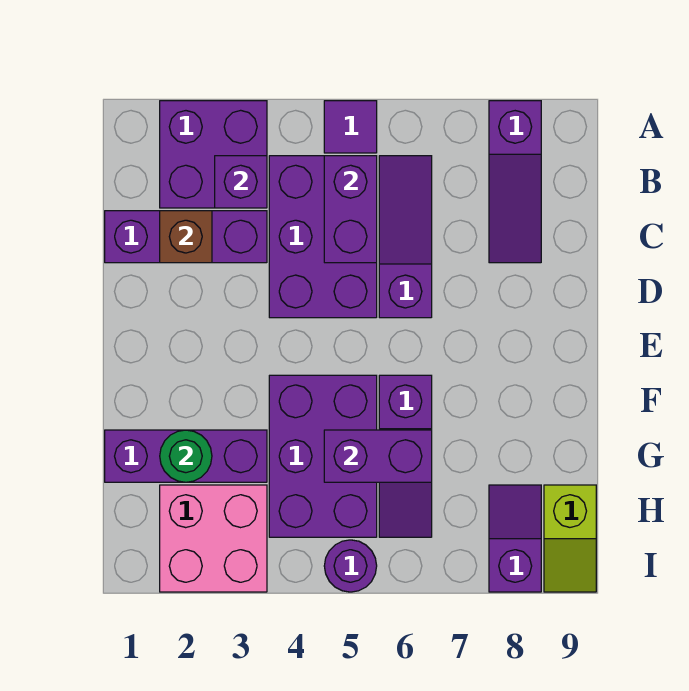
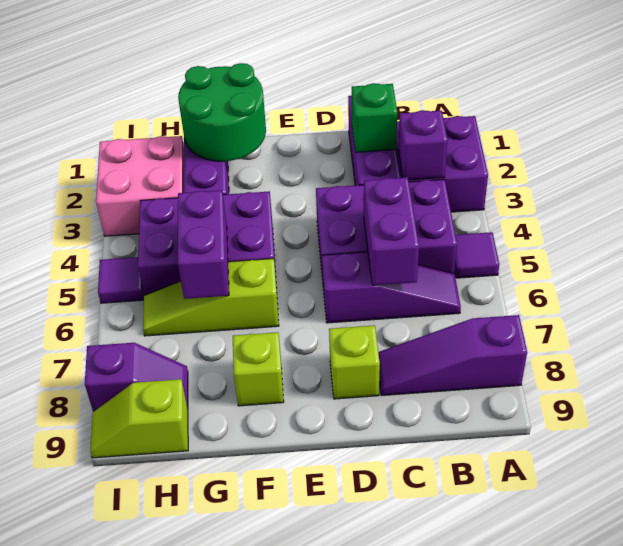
purple 1x2 brick [324,156,377,263] -> purple 1x2 brick turned to [364,177,419,285]
brown 1x1 brick [160,211,212,263] -> green 1x1 brick [352,83,397,152]
none -> lime 1x1 brick [329,325,380,399]
purple 1x3 slope [379,375,432,537] -> lime 1x3 slope [143,259,279,336]
none -> lime 1x1 brick [233,332,284,406]
green 1x1 round brick [160,430,212,482] -> green 2x2 round brick [178,63,266,161]
purple 1x1 round brick [324,540,377,592] -> purple 1x1 tile [98,257,143,303]

